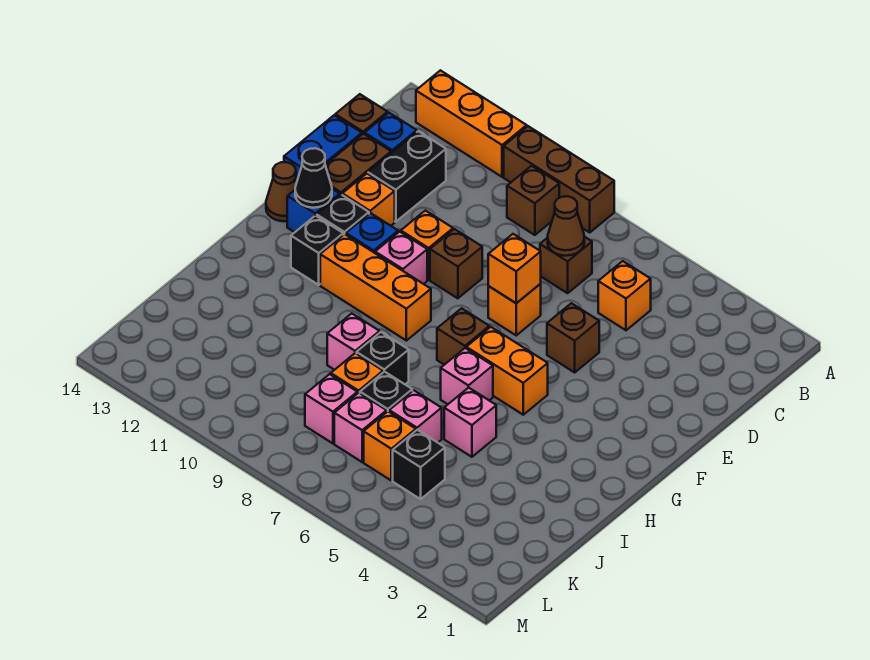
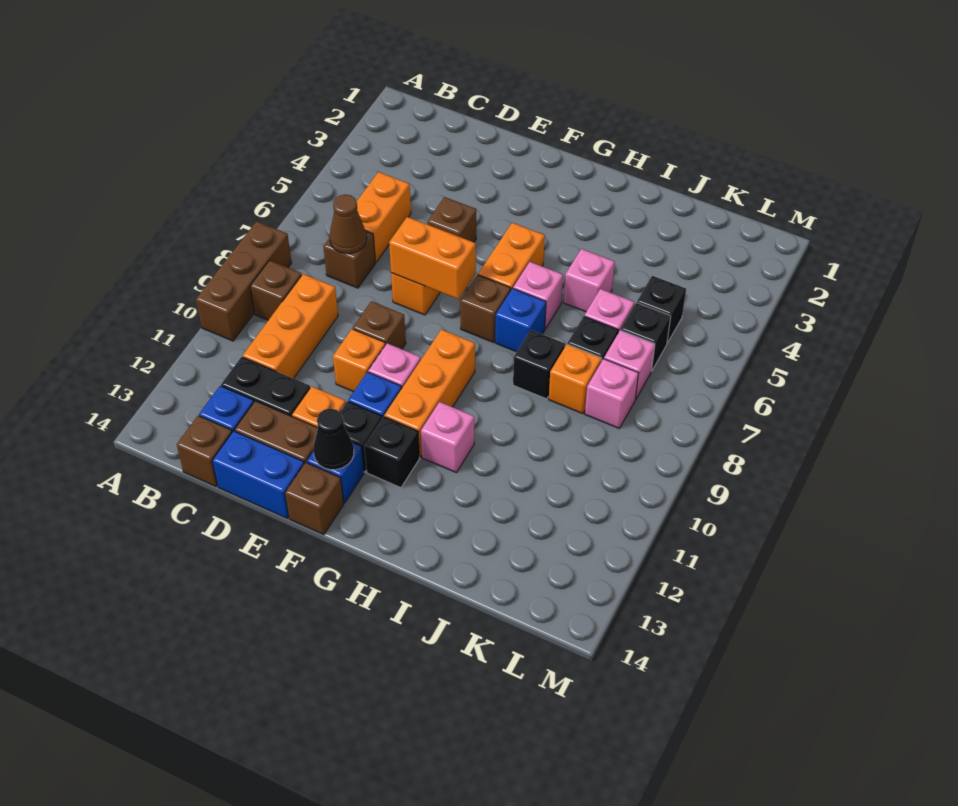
orange 1x3 brick [416,70,527,177] -> orange 1x3 brick moved to [243,274,338,379]
orange 1x1 brick [598,261,651,330] -> orange 1x2 brick [356,172,411,262]
orange 1x1 brick [488,234,541,303] -> orange 1x2 brick [389,217,476,299]
brown 1x1 cone [266,162,297,221] -> brown 1x1 brick [285,462,344,535]
none -> blue 1x1 brick [495,288,546,352]
pink 1x1 brick [327,313,380,370] -> pink 1x1 brick moved to [421,402,474,473]
orange 1x1 brick [364,411,416,480] -> black 1x1 brick [621,303,671,371]

